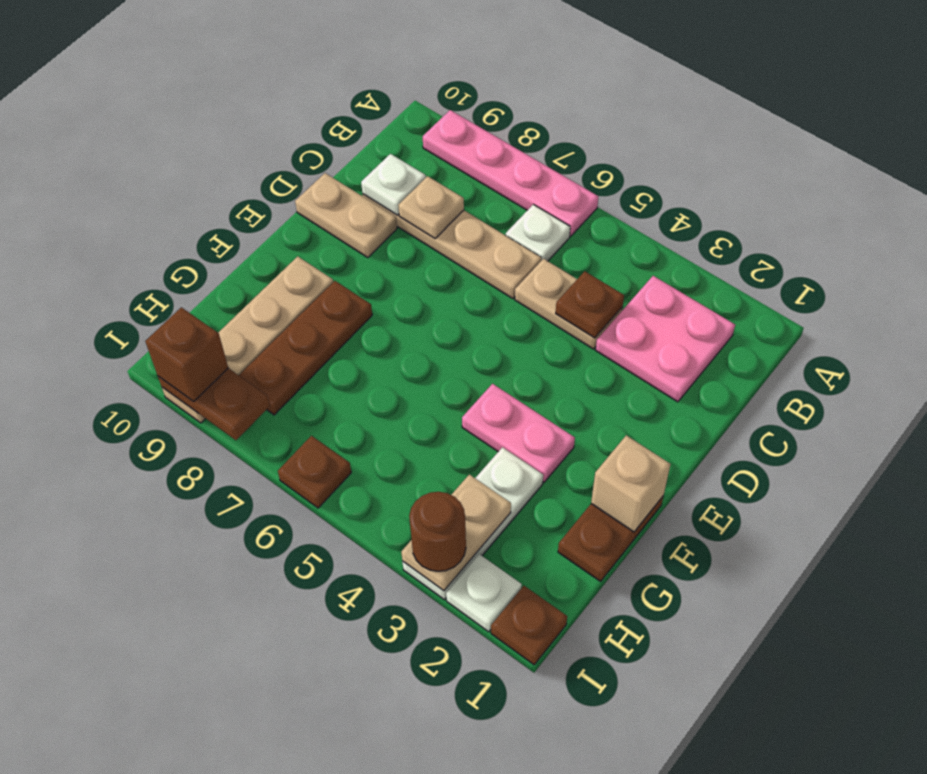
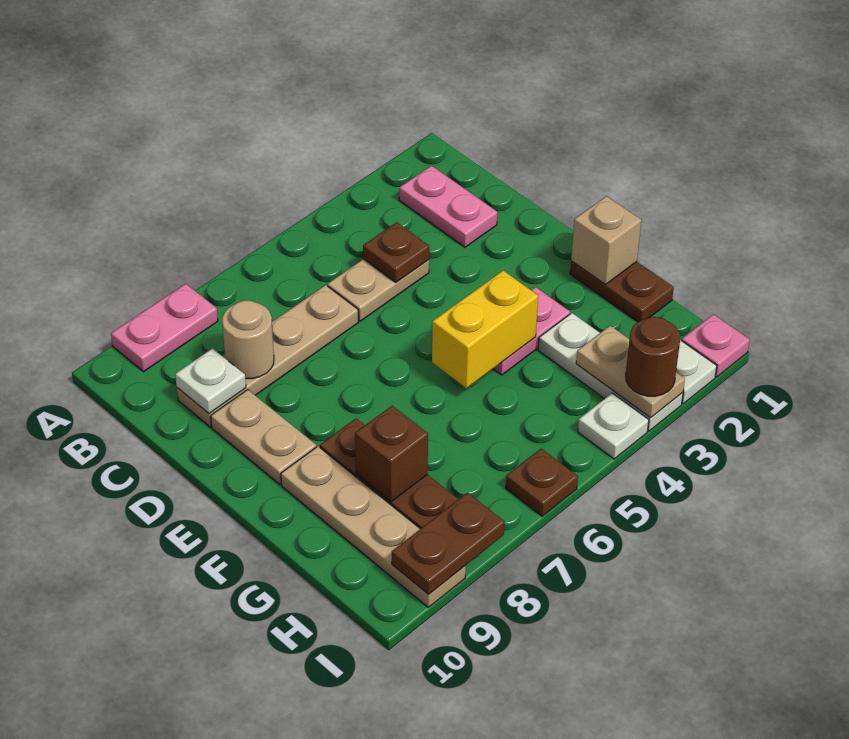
pink 1x4 plate [423,110,598,236] -> pink 1x2 plate [111,284,218,372]
pink 2x2 plate [596,276,735,402] -> pink 1x2 plate [399,166,497,247]
white 1x1 plate [506,204,570,261] -> white 1x1 plate moved to [578,393,649,459]
tan 1x1 plate [398,176,464,238] -> tan 1x1 round brick [222,300,274,379]
tan 1x2 plate [295,173,397,257] -> tan 1x2 plate turned to [211,390,316,484]
none -> yellow 1x2 brick [432,271,538,388]
brown 1x1 plate [491,586,567,665] -> pink 1x1 plate [682,314,750,377]
brown 1x1 brick [145,307,228,401] -> brown 1x1 brick moved to [355,406,428,502]

